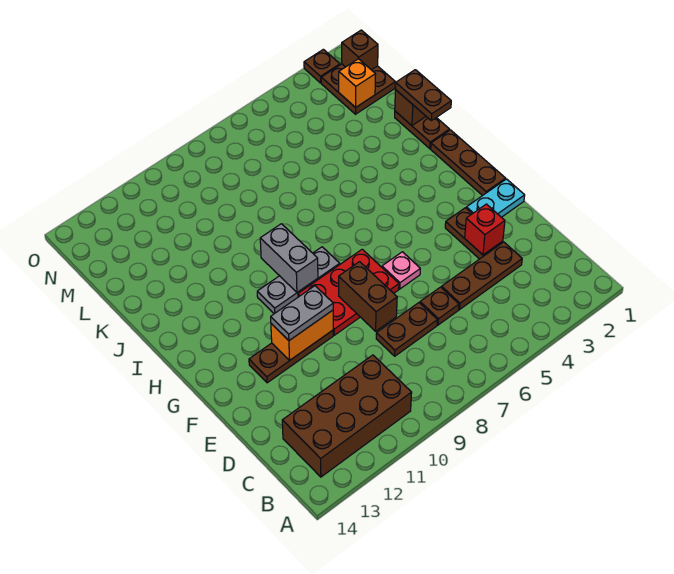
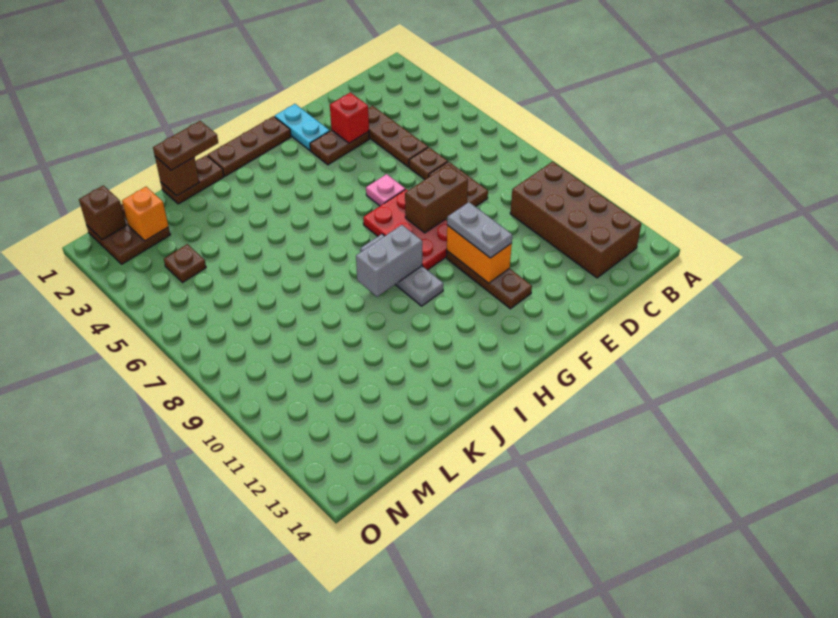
brown 1x1 plate [304,49,340,83] -> brown 1x1 plate moved to [164,244,206,282]

